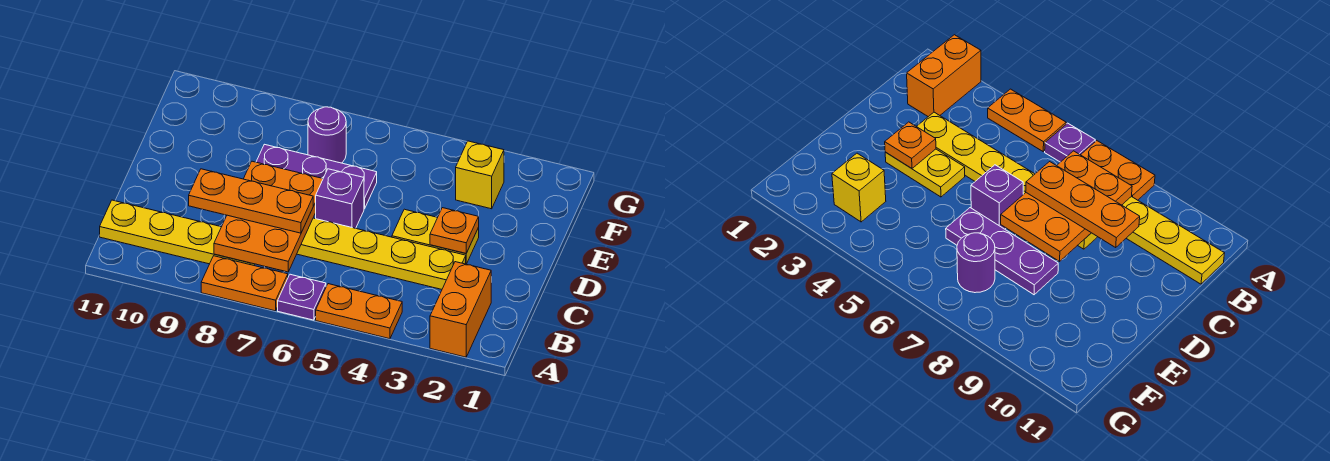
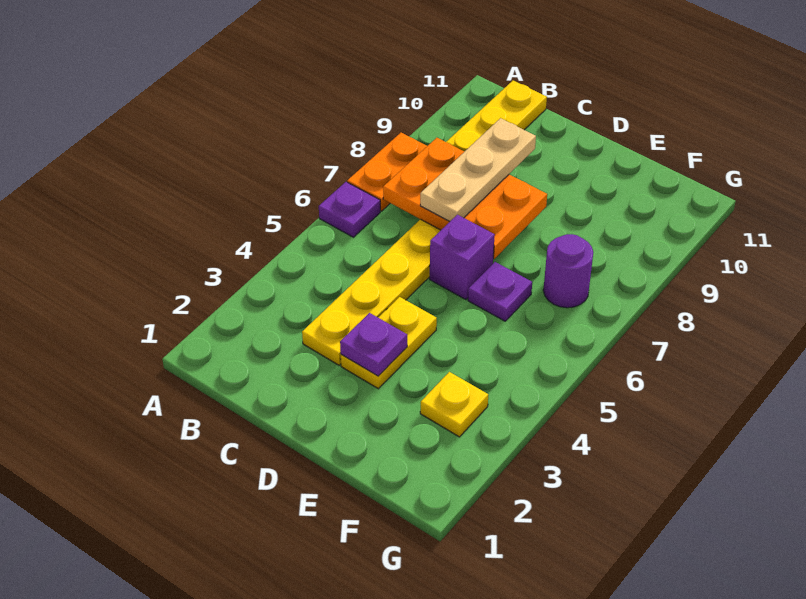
orange 1x2 brick [430,262,491,357] -> none
orange 1x2 plate [316,284,402,339] -> none
orange 1x3 plate [189,169,313,233] -> tan 1x3 plate [420,118,536,222]
orange 1x1 plate [430,208,479,253] -> purple 1x1 plate [340,313,407,376]
purple 1x3 plate [256,144,377,209] -> purple 1x1 plate [468,262,532,321]
yellow 1x1 brick [456,141,504,209] -> yellow 1x1 plate [420,372,488,437]

